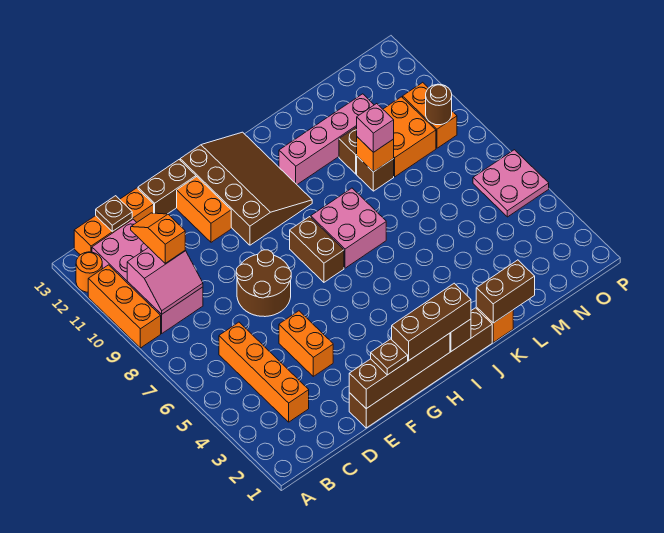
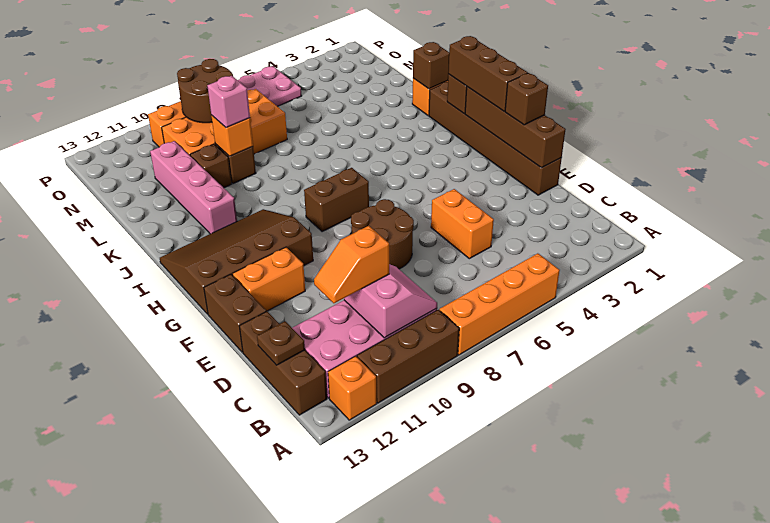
orange 1x3 brick [88,265,161,348] -> brown 1x3 brick [357,310,459,403]
orange 1x1 round brick [76,252,102,292] -> orange 1x1 brick [328,356,377,420]
orange 1x3 brick [74,188,154,255] -> brown 1x3 brick [239,311,327,415]
orange 1x4 brick [219,322,309,422] -> orange 1x4 brick moved to [439,253,560,355]
orange 1x2 brick [279,311,333,376] -> orange 1x2 brick turned to [431,189,494,259]
brown 1x1 plate [371,339,408,375] -> brown 1x1 brick [505,73,548,125]
pink 2x2 brick [311,188,386,268] -> none
brown 1x2 brick [476,260,535,323] -> brown 1x1 brick [413,42,449,89]
orange 2x2 brick [383,97,436,177] -> orange 2x4 brick [162,89,287,155]
brown 1x1 round brick [426,84,452,125] -> brown 2x2 round brick [177,59,233,123]

